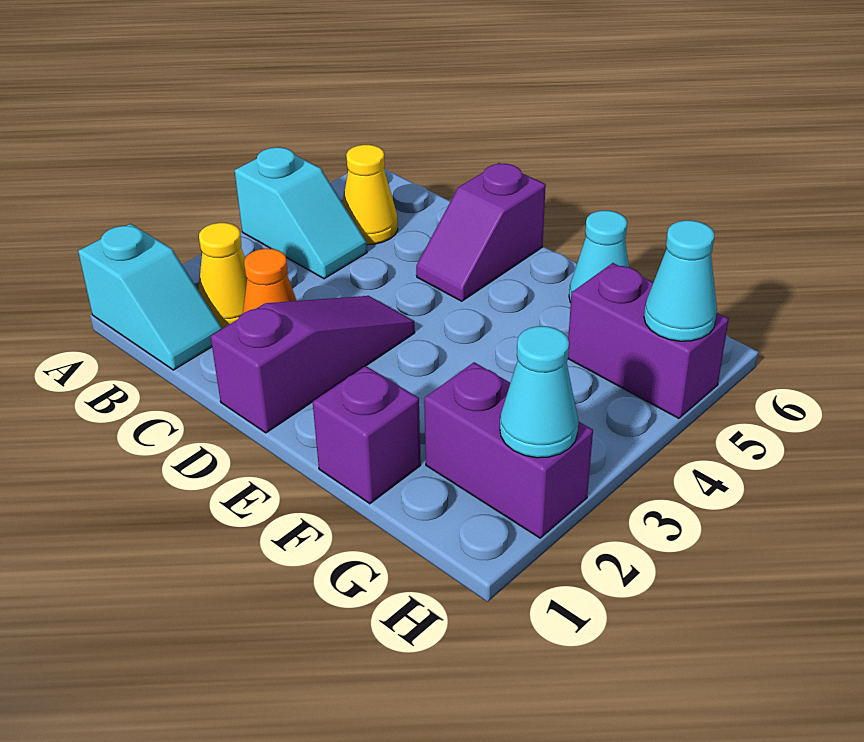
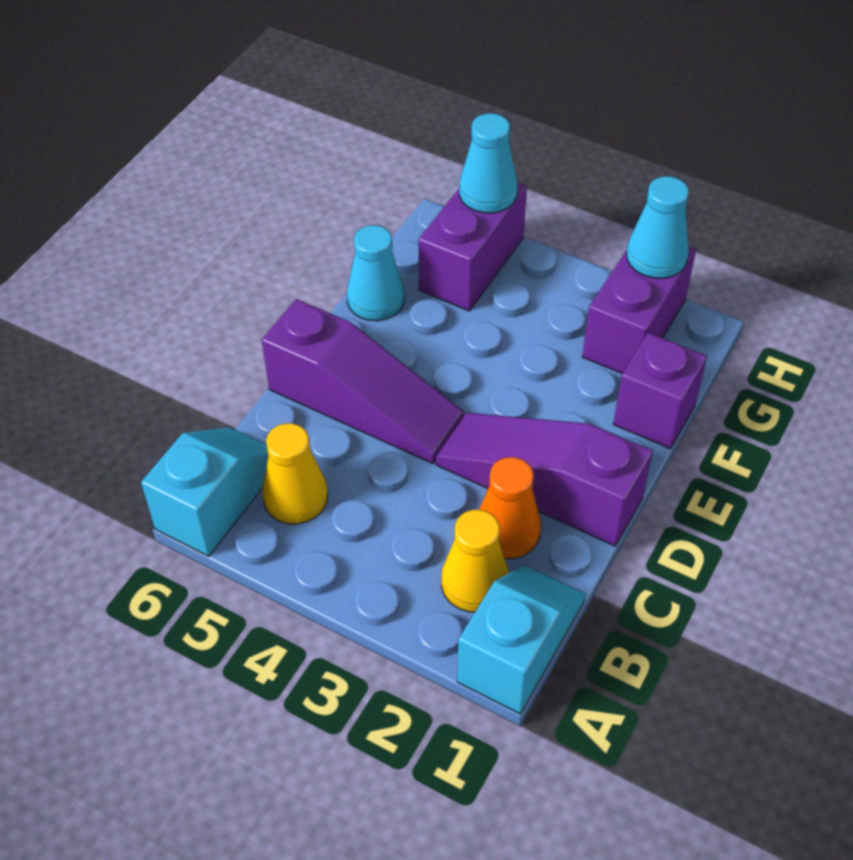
cyan 1x2 slope [235,147,367,279] -> cyan 1x2 slope moved to [141,427,268,556]
purple 1x2 slope [416,163,546,301] -> purple 1x3 slope [262,299,464,463]

